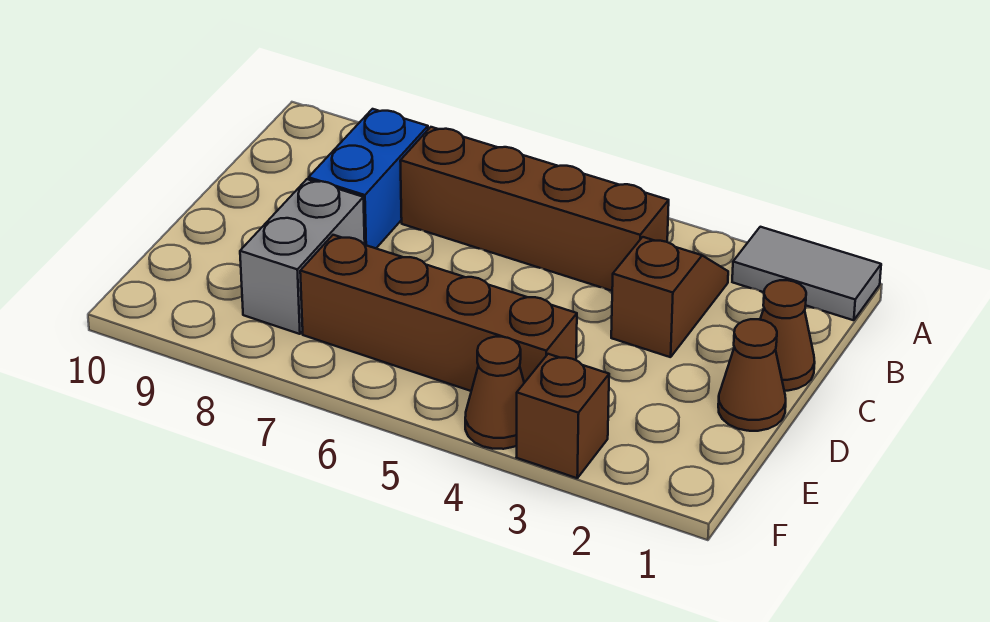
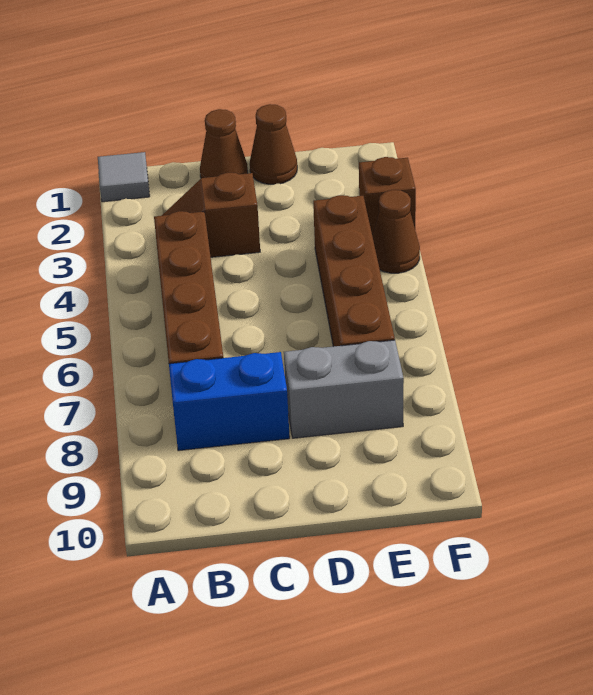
grey 1x2 tile [732,227,881,320] -> grey 1x1 tile [98,152,150,202]

